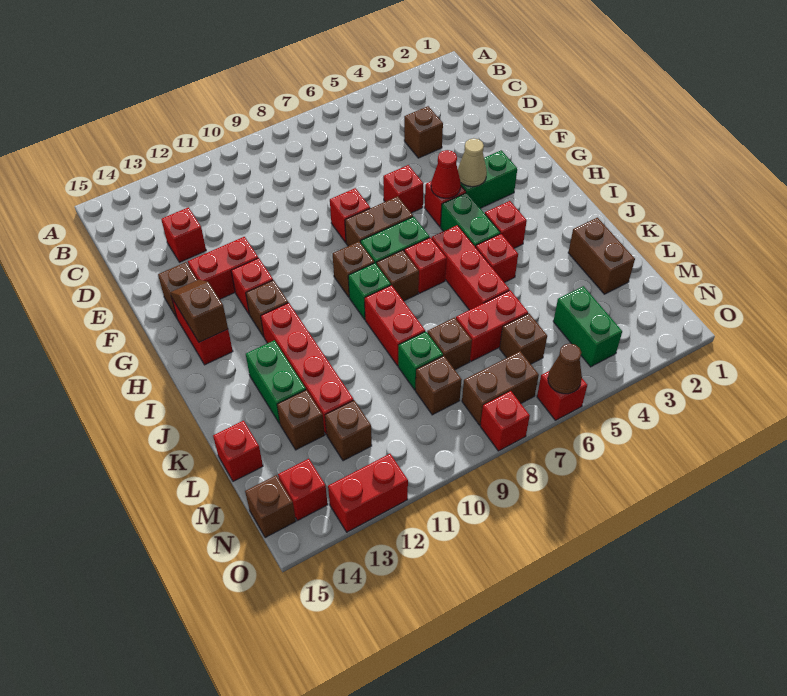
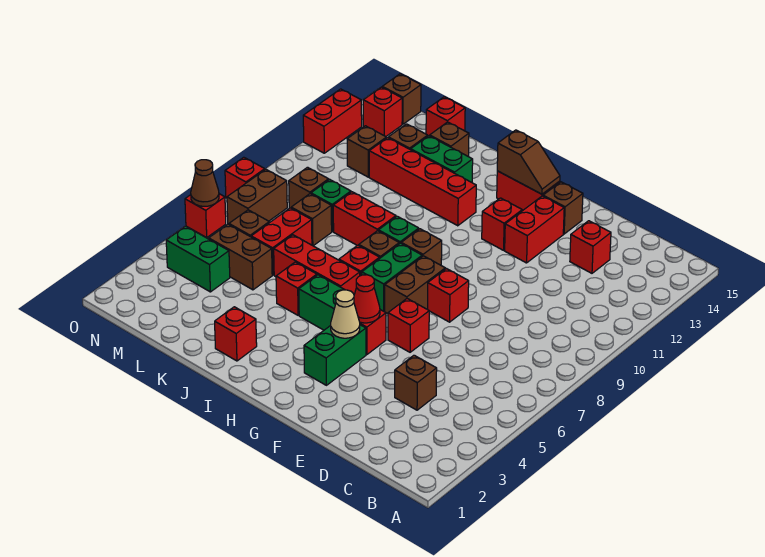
brown 1x1 brick [246,280,288,337] -> brown 1x1 brick moved to [430,122,469,157]
red 1x1 brick [485,201,527,248] -> red 1x1 brick moved to [215,307,257,361]
brown 1x2 brick [568,218,635,294] -> brown 1x2 brick moved to [209,224,272,290]

